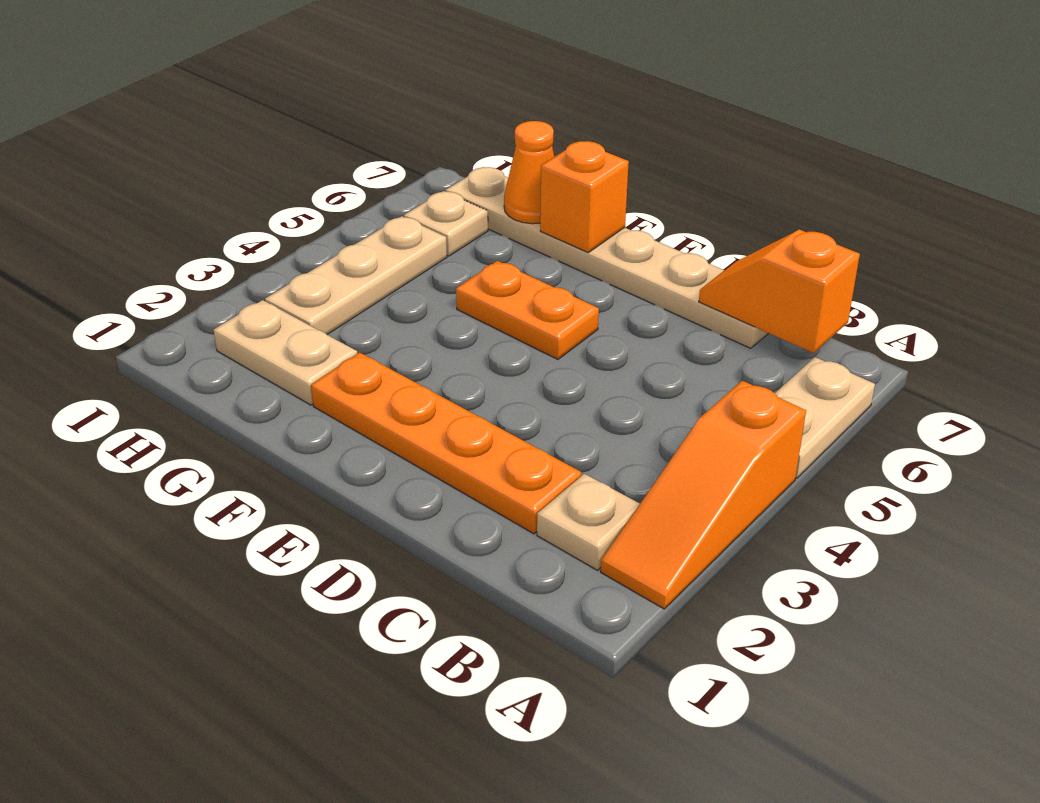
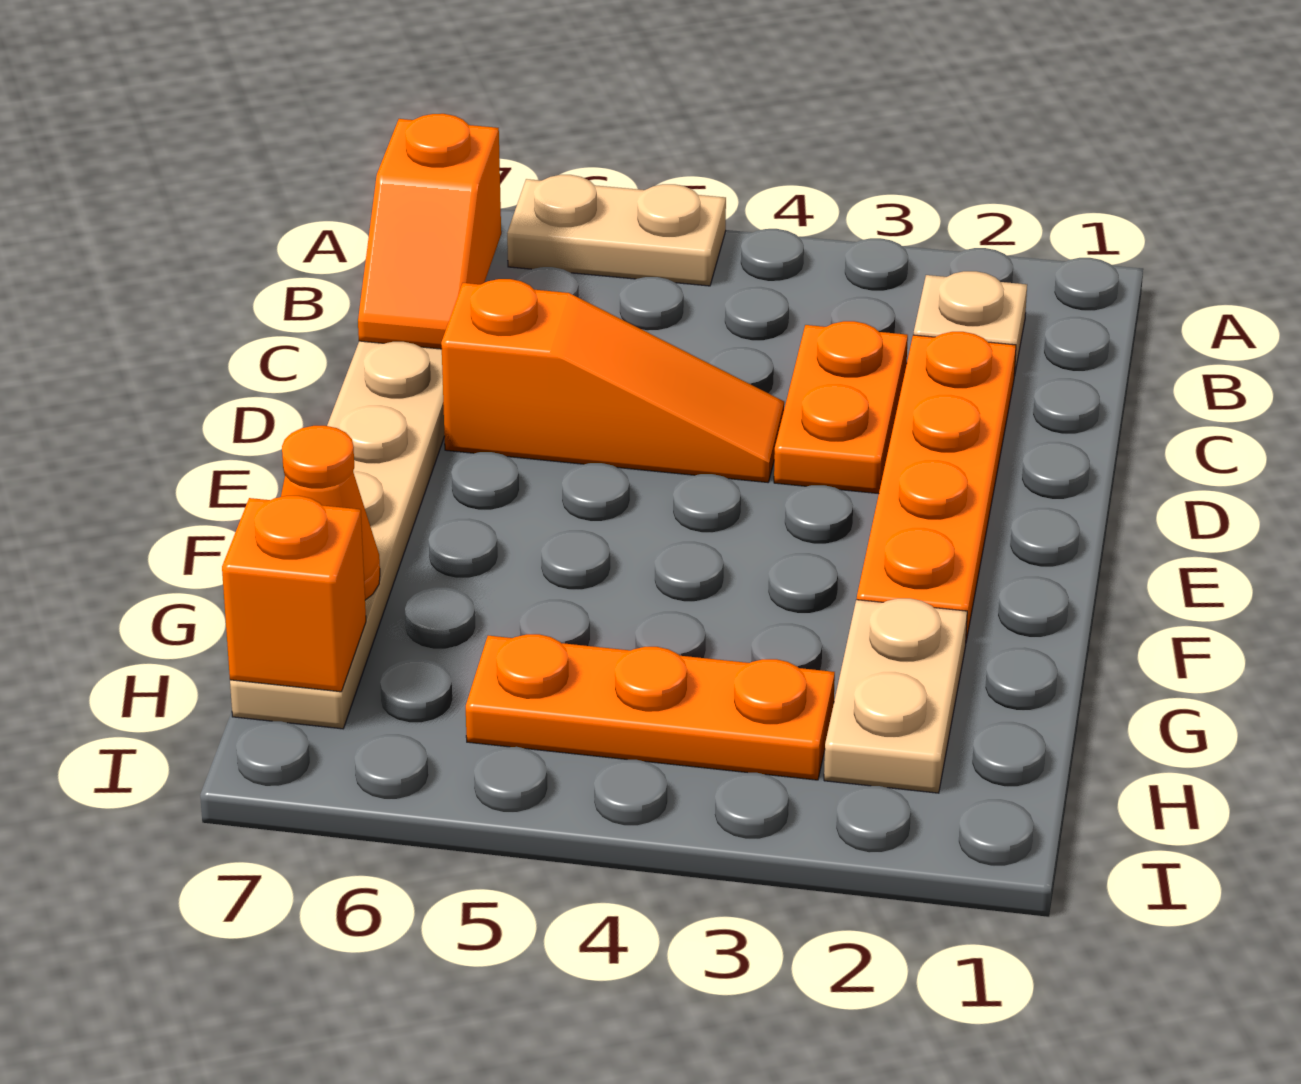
orange 1x3 slope [601,381,806,609] -> orange 1x3 slope moved to [441,279,784,482]
orange 1x2 plate [456,261,599,359] -> orange 1x2 plate moved to [774,321,908,494]
orange 1x1 brick [540,141,629,252] -> orange 1x1 brick moved to [222,496,366,692]
tan 1x3 plate [265,216,447,334] -> orange 1x3 plate [466,634,835,780]
tan 1x1 plate [404,191,488,256] -> none

